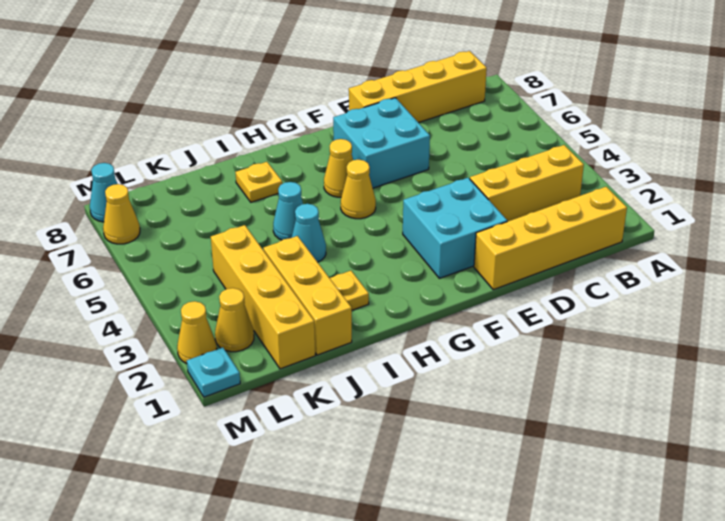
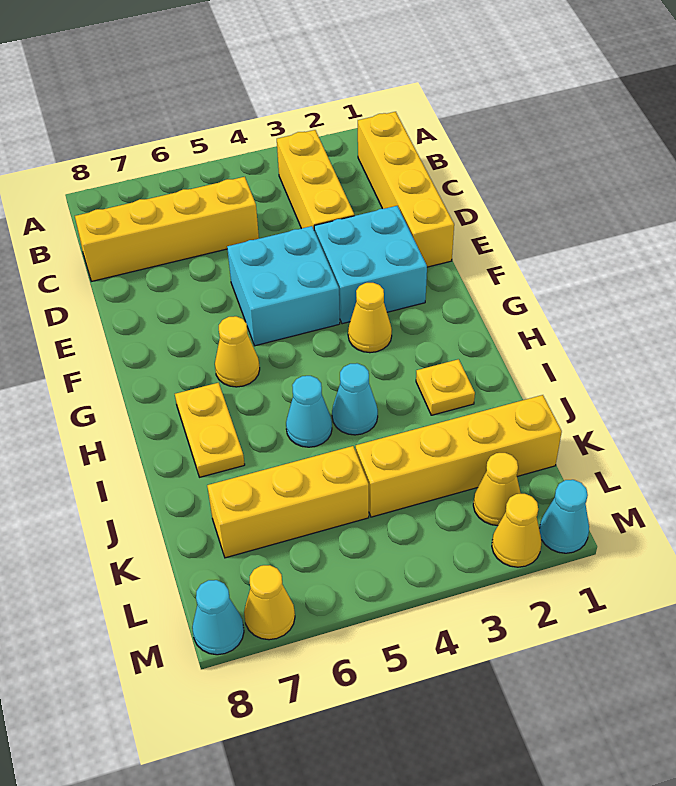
yellow 1x4 brick [349,51,487,123] -> yellow 1x4 brick turned to [75,177,259,281]
cyan 2x2 brick [333,98,430,188] -> cyan 2x2 brick moved to [227,226,340,346]
yellow 1x1 cone [341,160,376,219] -> yellow 1x1 cone moved to [348,283,392,353]
yellow 1x1 plate [235,162,282,202] -> yellow 1x2 plate [175,383,245,477]
yellow 1x3 brick [263,236,352,355] -> yellow 1x3 brick moved to [207,446,369,558]
cyan 1x1 plate [187,347,240,397] -> cyan 1x1 cone [540,480,589,553]

